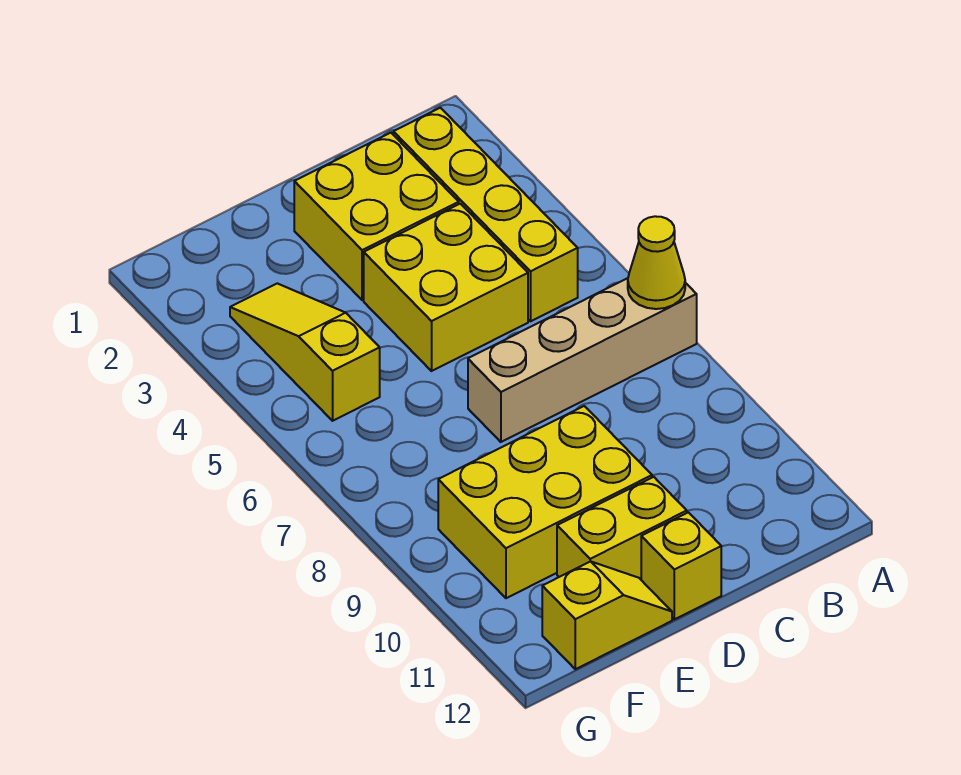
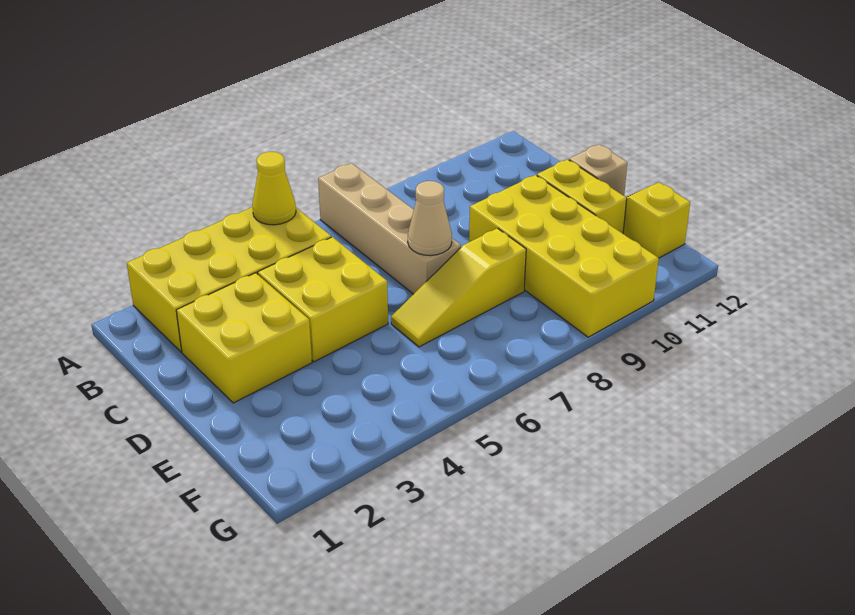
yellow 1x1 cone [628,216,685,309] -> yellow 1x1 cone moved to [252,152,296,225]
yellow 1x4 brick [393,108,578,321] -> yellow 2x4 brick [127,207,331,352]
none -> tan 1x1 cone [408,181,452,256]
yellow 2x3 brick [438,406,652,598] -> yellow 2x4 brick [469,175,659,337]
yellow 1x1 brick [641,512,721,619] -> tan 1x1 brick [569,144,627,196]
yellow 1x3 slope [230,283,380,421] -> yellow 1x3 slope moved to [391,228,526,347]

